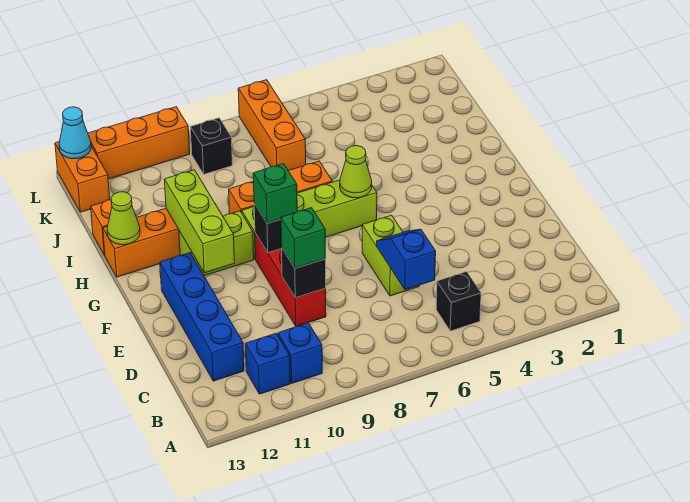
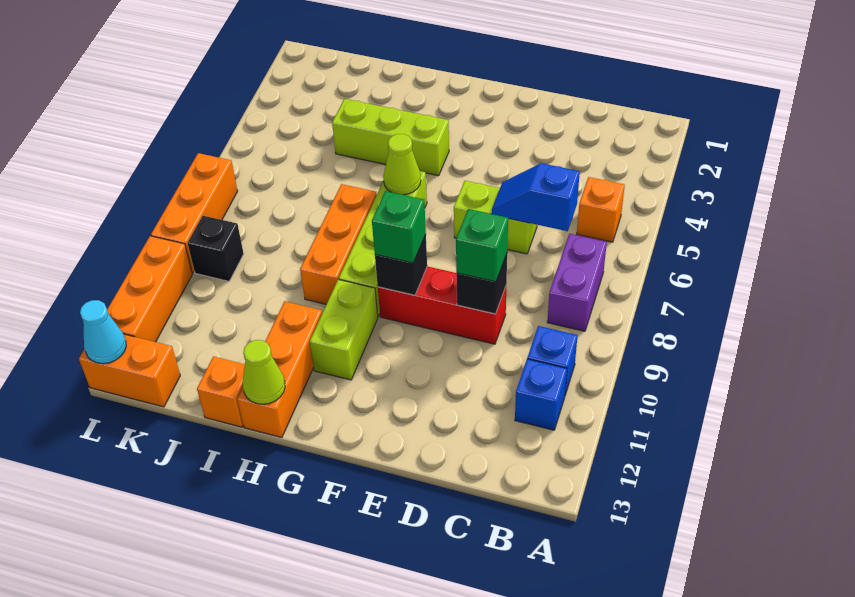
black 1x1 brick [436,272,481,331] -> orange 1x1 brick [577,177,625,242]
none -> purple 1x2 brick [547,234,607,331]
blue 1x4 brick [160,253,244,381] -> none
lime 1x3 brick [165,170,235,273] -> lime 1x3 brick moved to [332,99,449,176]
orange 1x3 brick [238,80,306,171] -> orange 1x3 brick turned to [151,153,238,273]

